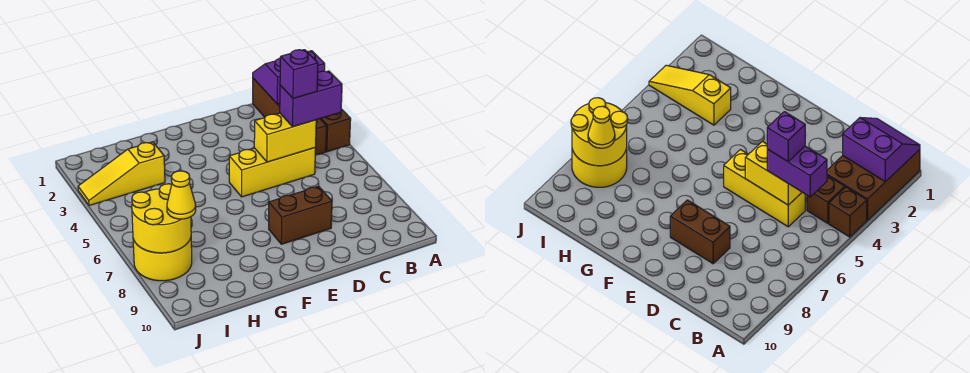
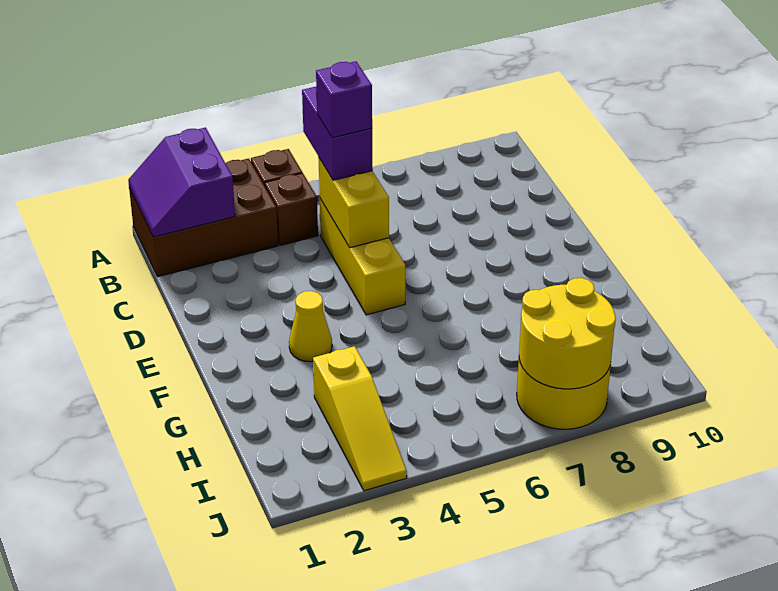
brown 1x2 brick [269,186,332,244] -> none
yellow 1x1 cone [167,171,196,219] -> yellow 1x1 cone moved to [289,291,332,362]

